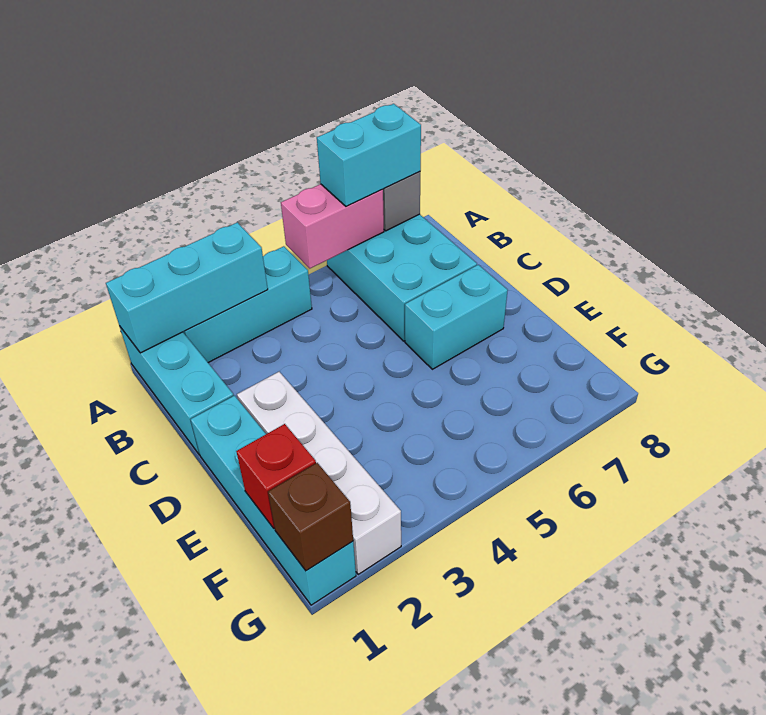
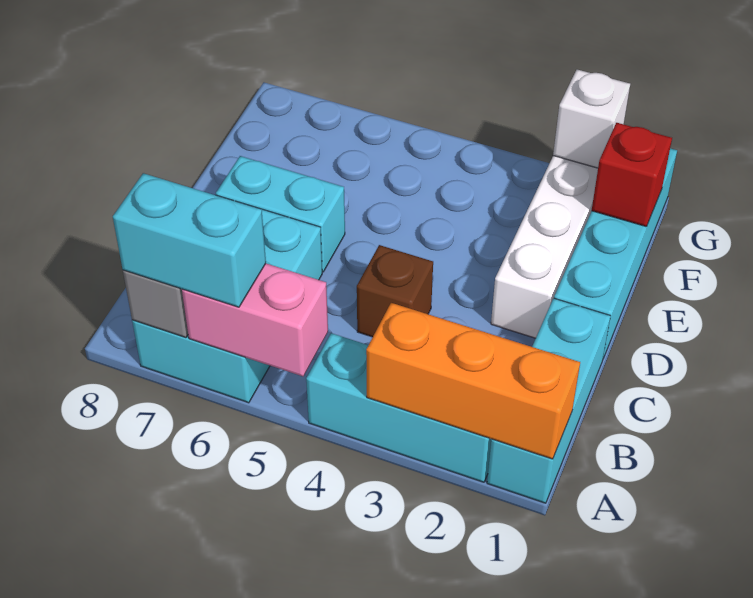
cyan 1x3 brick [106,222,268,353] -> orange 1x3 brick [366,303,580,459]
brown 1x1 brick [268,463,353,571] -> brown 1x1 brick moved to [357,245,433,337]
none -> white 1x1 brick [553,69,630,168]

